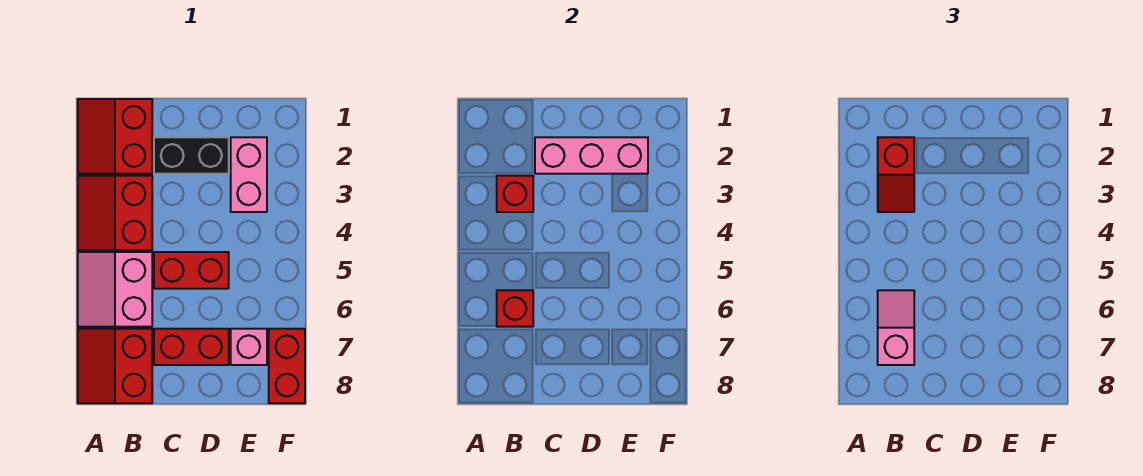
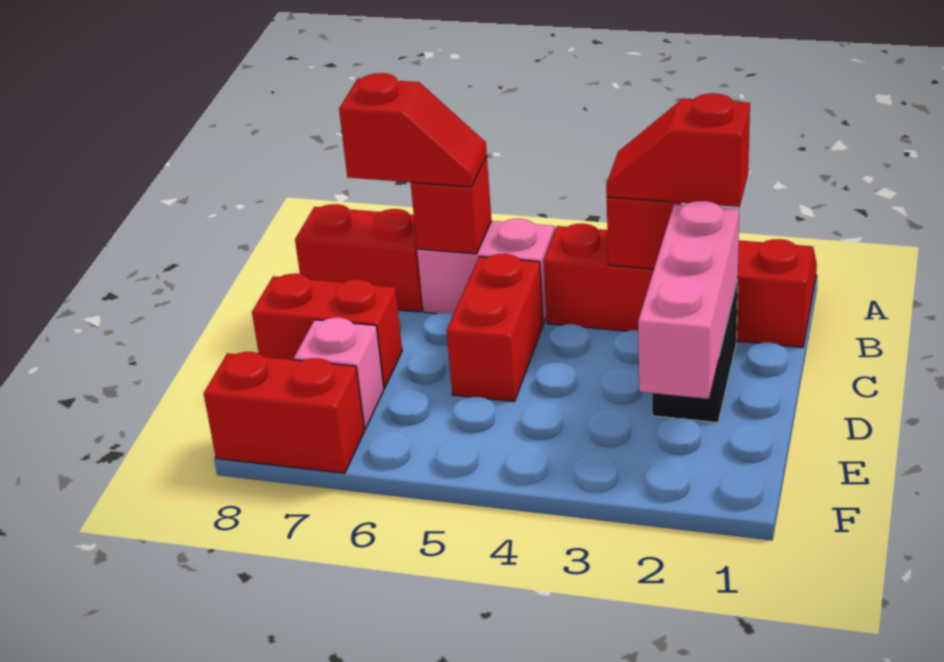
pink 1x2 slope [878,290,914,365] -> red 1x2 slope [339,73,487,187]
red 1x2 brick [154,329,229,365] -> red 1x2 brick turned to [252,274,402,388]
pink 1x2 brick [231,137,267,212] -> none

